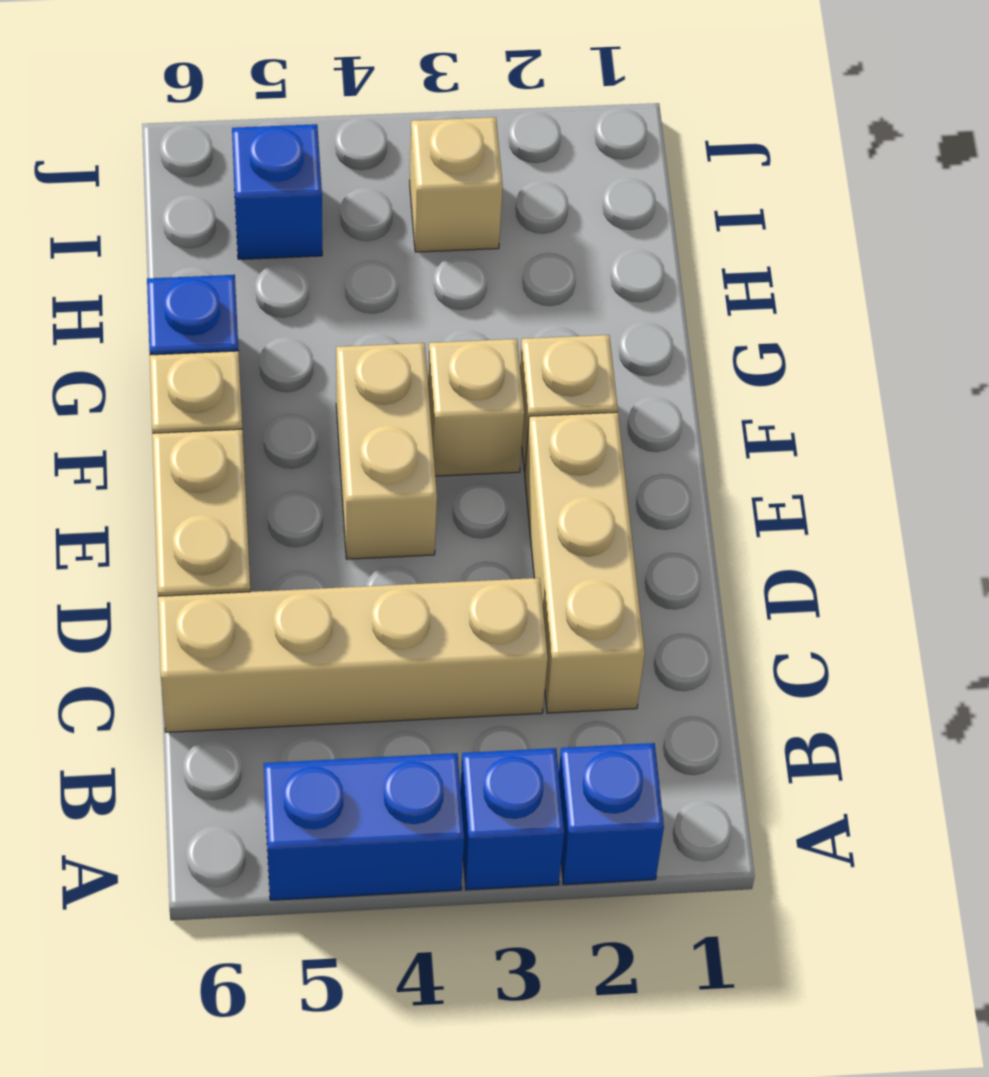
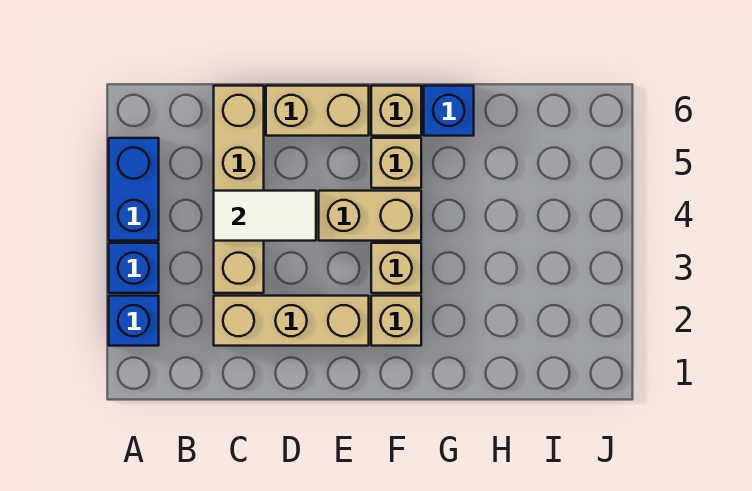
none -> white 1x2 tile [214,191,316,241]
tan 1x1 brick [410,117,503,252] -> tan 1x1 brick moved to [371,138,421,188]
blue 1x1 brick [232,124,322,259] -> none

